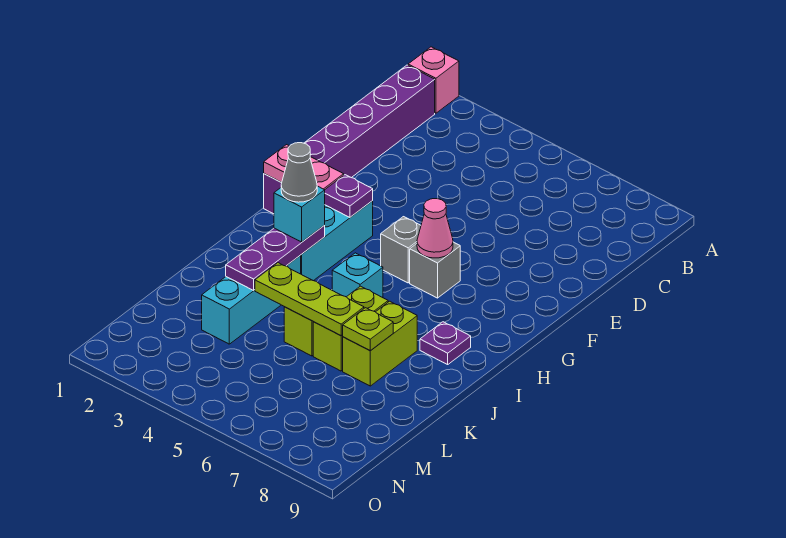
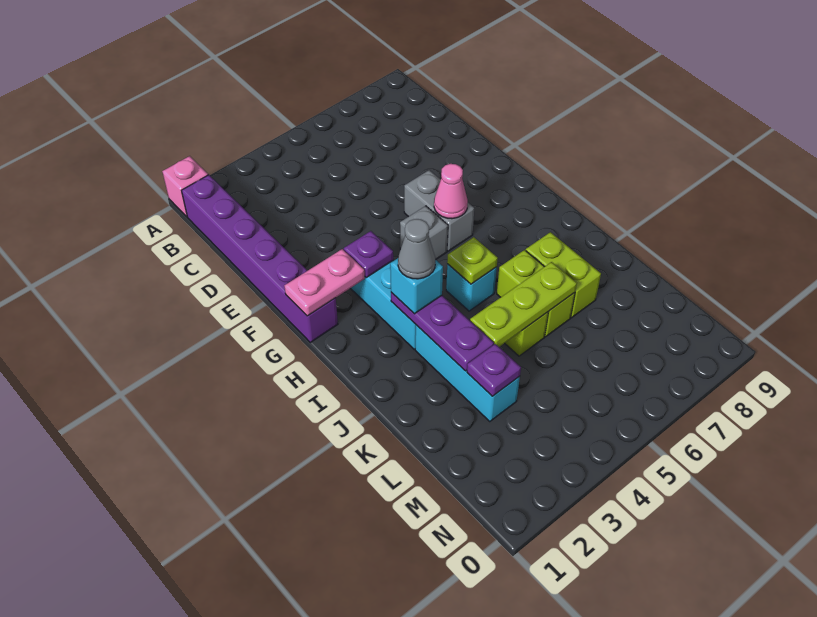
grey 1x1 brick [410,242,460,298] -> grey 1x2 brick [404,170,474,251]
purple 1x1 plate [420,322,471,365] -> purple 1x1 plate moved to [467,344,521,396]
lime 1x1 plate [343,308,393,351] -> lime 1x1 plate moved to [447,237,498,284]

